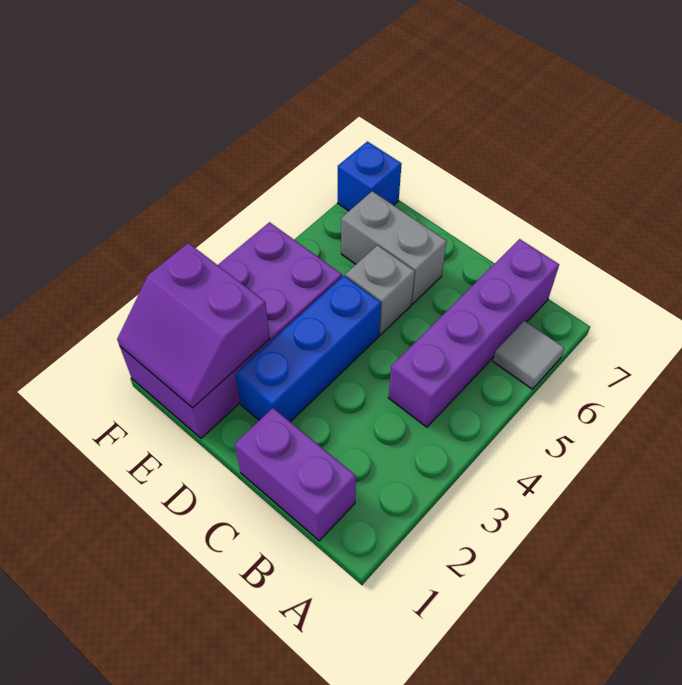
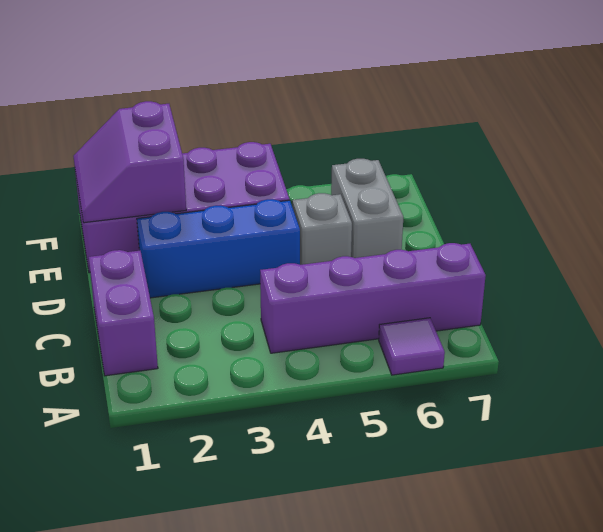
grey 1x1 tile [493,321,564,389] -> purple 1x1 tile [379,318,445,375]
blue 1x1 brick [338,141,402,211] -> none

